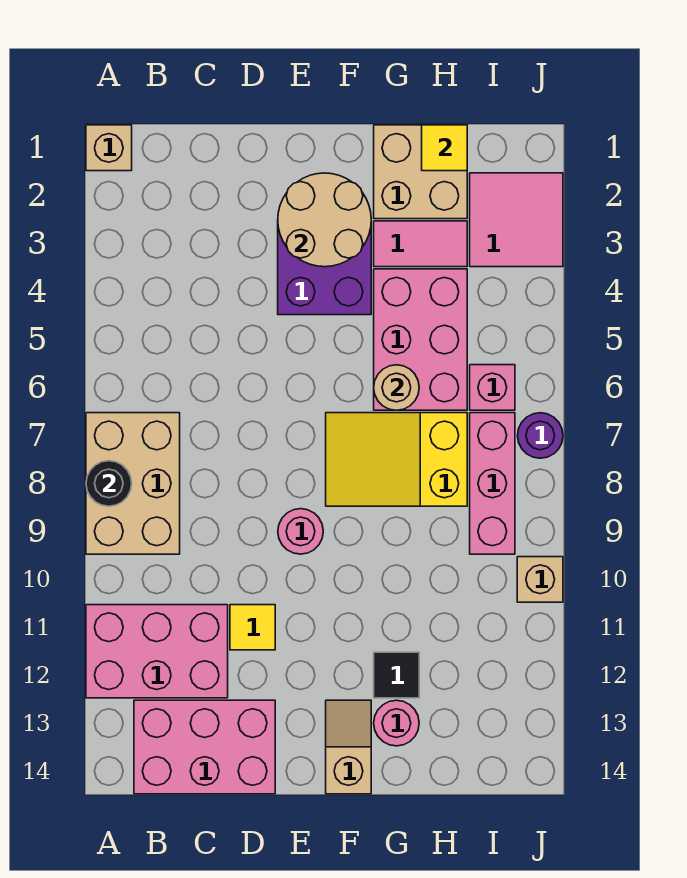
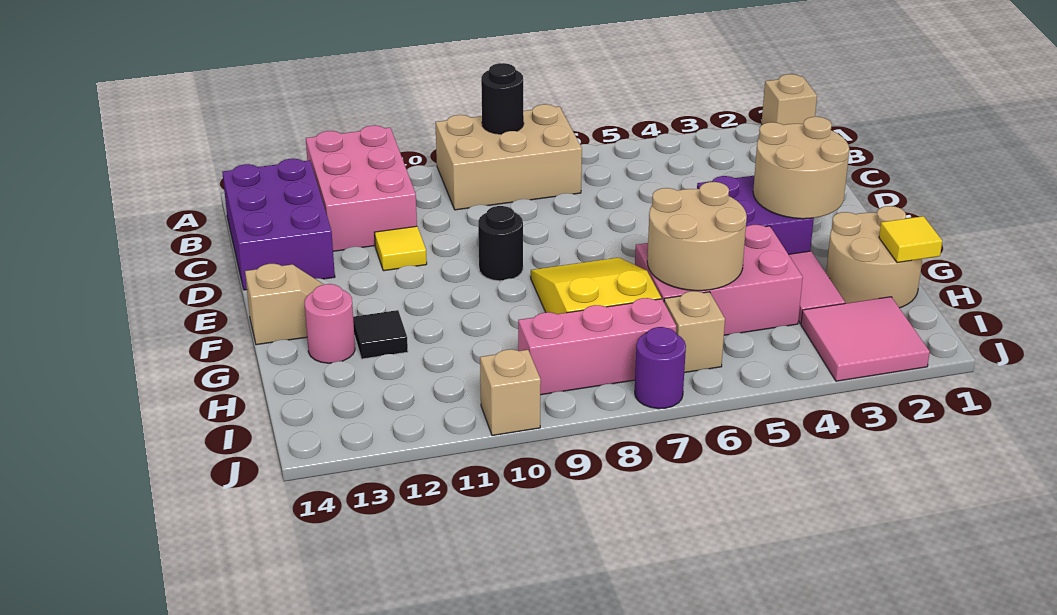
pink 2x3 brick [134,700,275,794] -> purple 2x3 brick [222,159,335,290]
pink 1x1 round brick [278,509,323,554] -> black 1x1 round brick [478,206,523,281]
tan 2x2 brick [374,125,467,219] -> tan 2x2 round brick [826,206,922,308]
tan 1x1 round brick [374,365,419,410] -> tan 2x2 round brick [647,182,747,291]
pink 1x1 brick [470,365,515,410] -> tan 1x1 brick [664,291,725,373]

